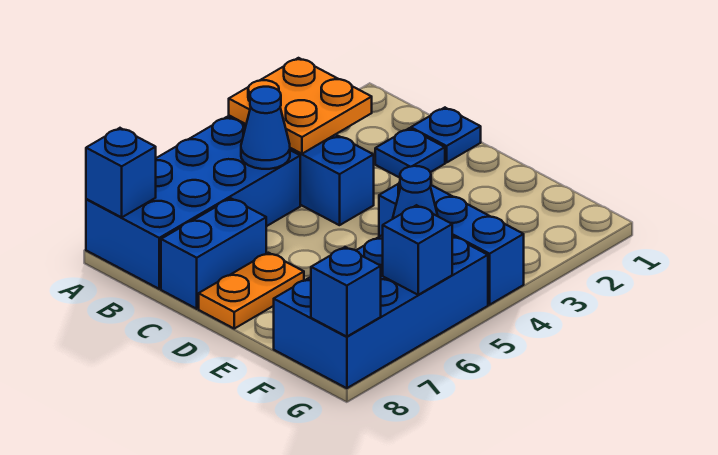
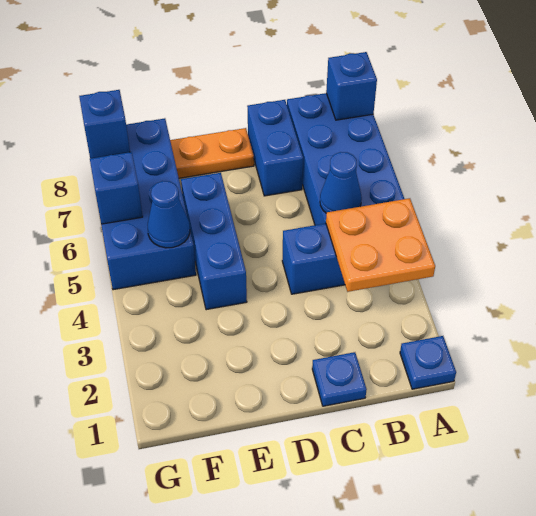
blue 1x1 plate [375,128,445,178] -> blue 1x1 plate moved to [400,336,456,389]
orange 1x2 plate [199,253,304,329] -> orange 1x2 plate turned to [170,128,254,178]
blue 1x3 brick [379,182,524,305] -> blue 1x3 brick turned to [181,173,247,310]

